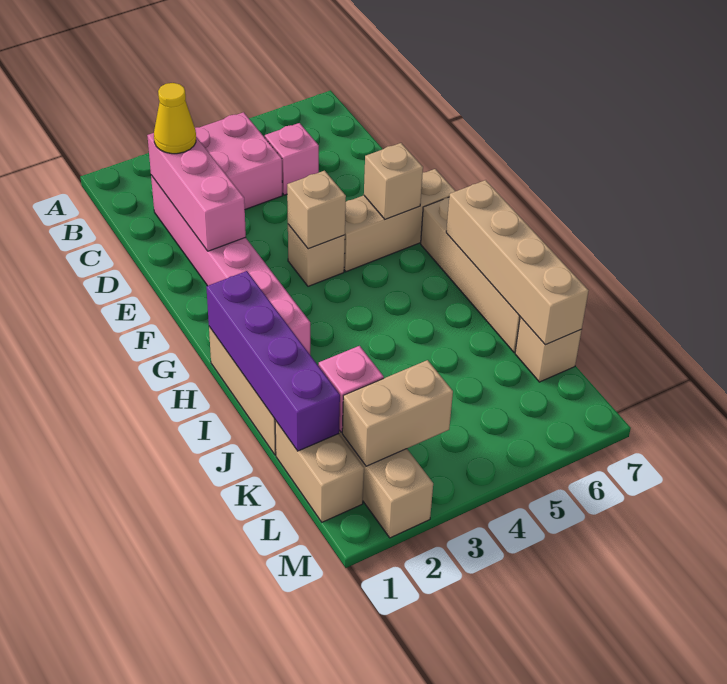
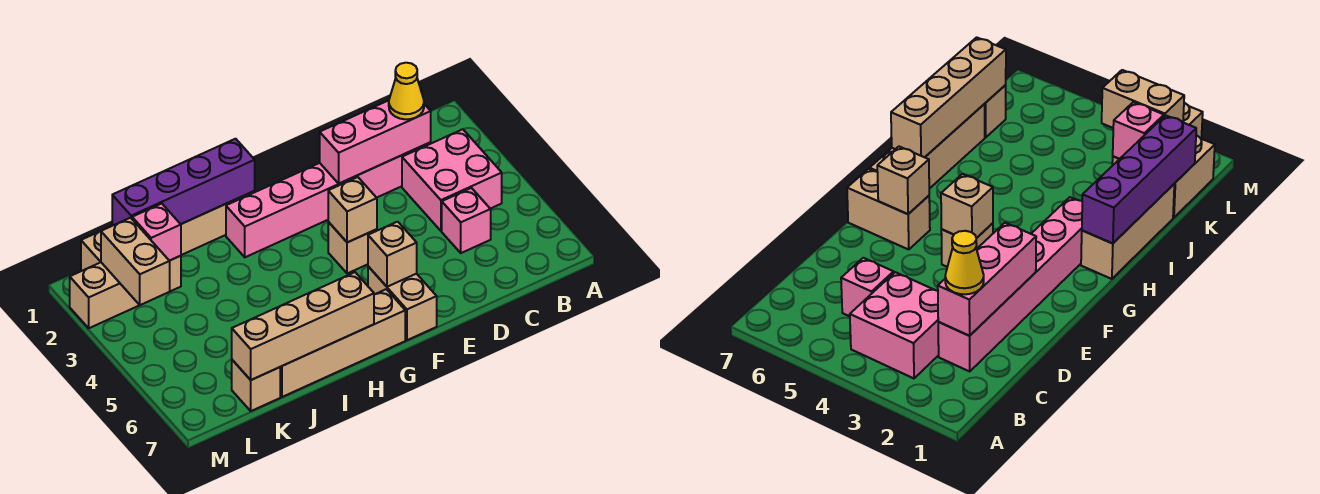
tan 1x3 brick [344,169,455,272] -> tan 1x2 brick [368,266,437,340]

